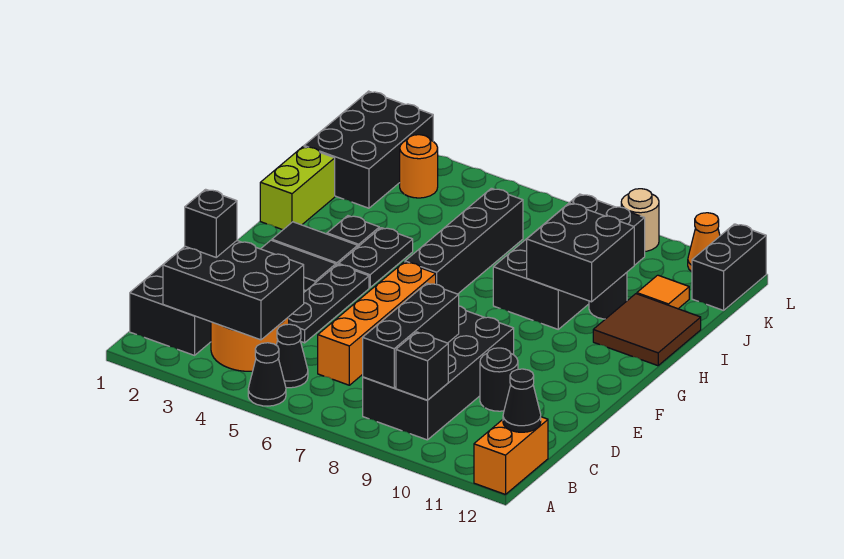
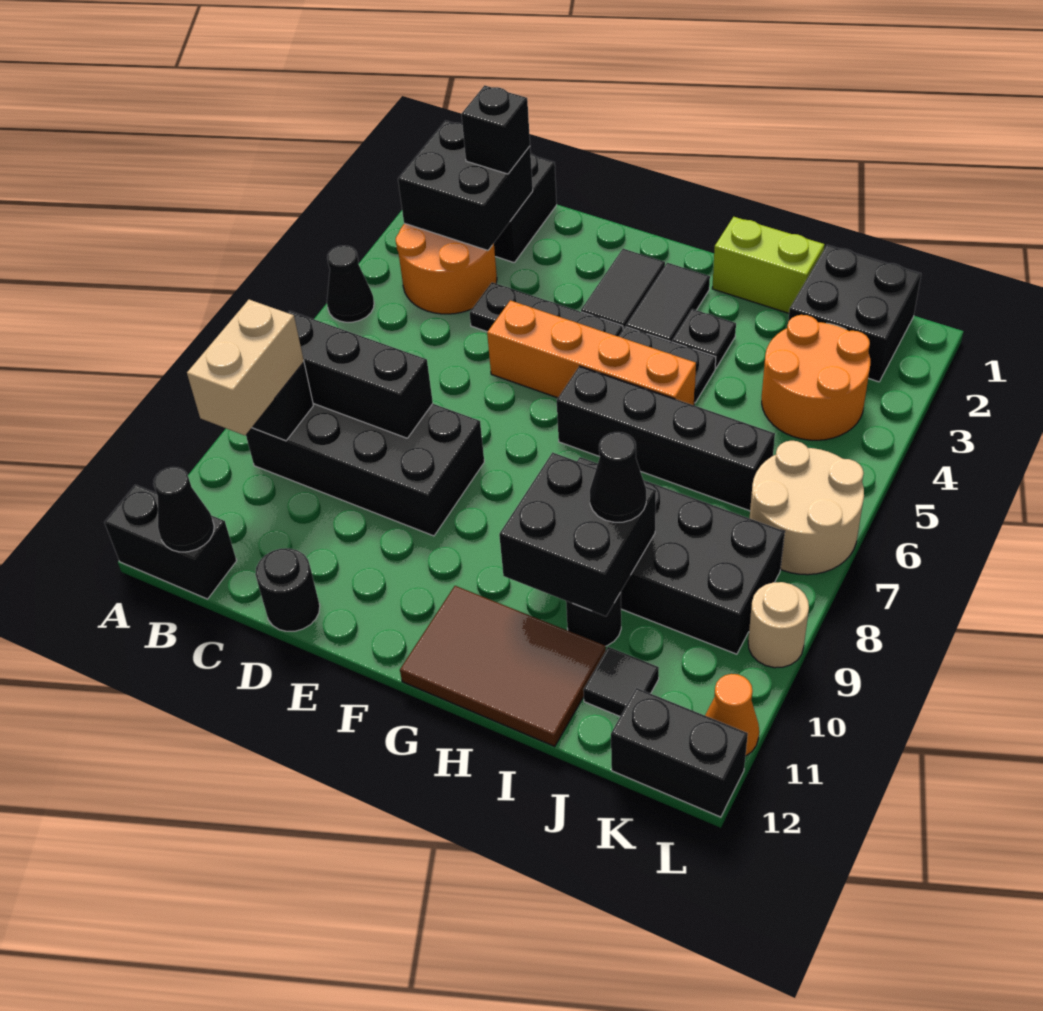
orange 1x2 brick [474,417,548,495] -> black 1x2 brick [104,485,237,599]
black 2x3 brick [163,241,304,340] -> black 2x2 brick [398,121,533,250]
black 1x1 cone [276,324,308,388] -> black 1x1 cone moved to [590,432,646,522]
none -> tan 1x2 brick [187,300,304,435]
orange 1x4 brick [318,262,436,385] -> orange 1x4 brick moved to [487,300,696,405]
black 1x1 round brick [480,348,518,411] -> black 1x1 round brick moved to [255,548,320,631]
brown 2x2 tile [593,294,701,366] -> brown 2x3 tile [400,586,606,747]
black 2x3 brick [304,91,433,208] -> black 2x2 brick [788,245,921,382]
orange 1x1 tile [637,275,689,309] -> black 1x1 tile [583,647,659,716]
orange 1x1 round brick [400,135,438,198] -> orange 2x2 round brick [762,315,870,440]
none -> tan 2x2 round brick [750,441,864,575]

